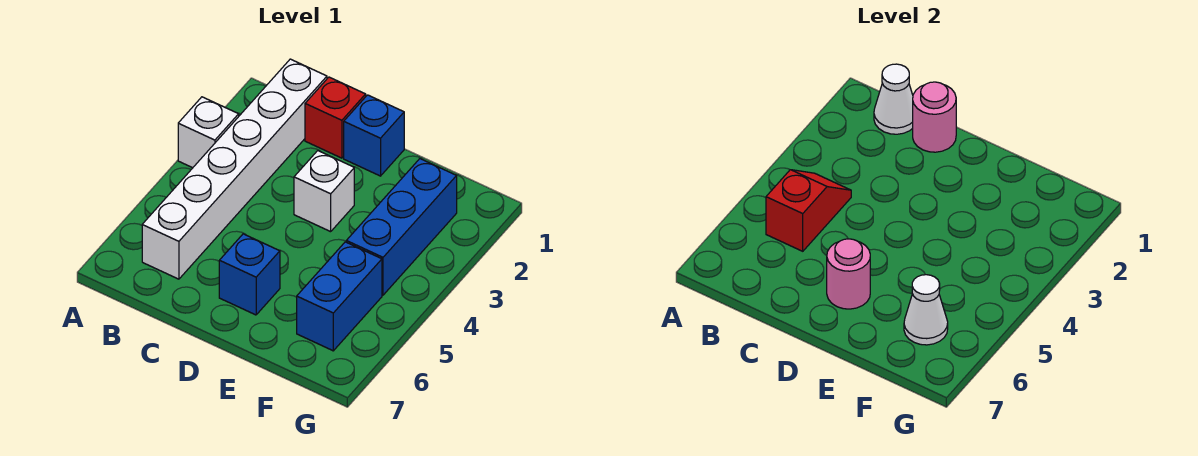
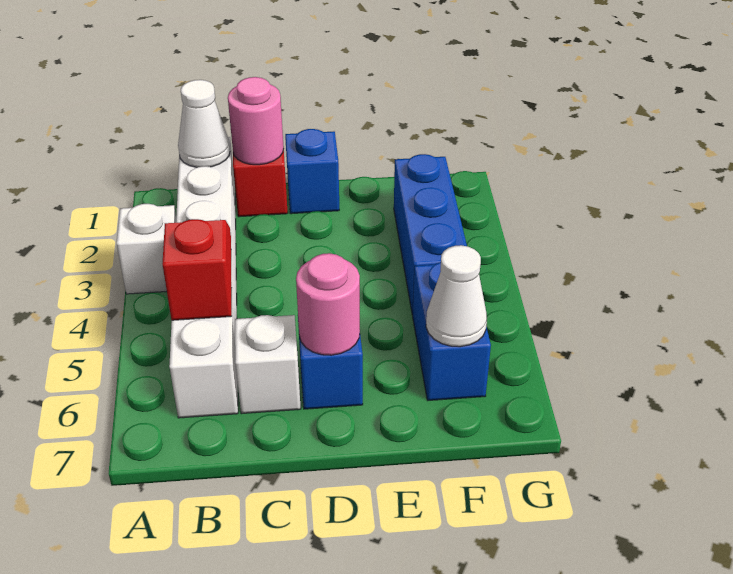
white 1x1 brick [294,151,354,232] -> white 1x1 brick moved to [235,315,301,414]

